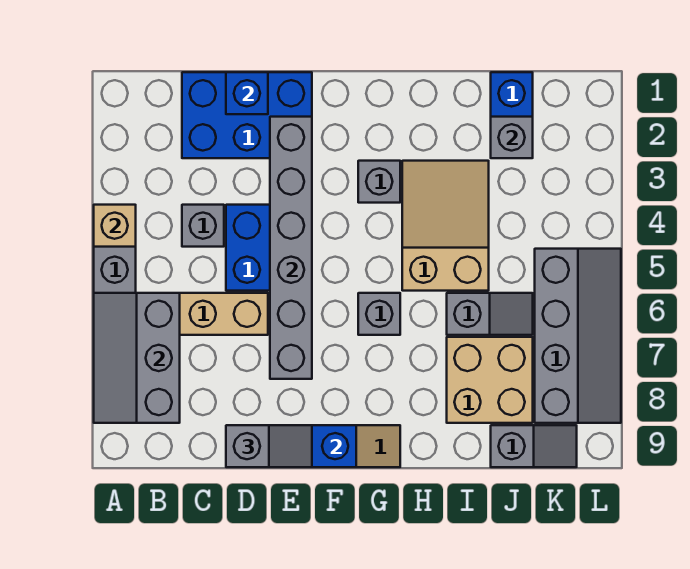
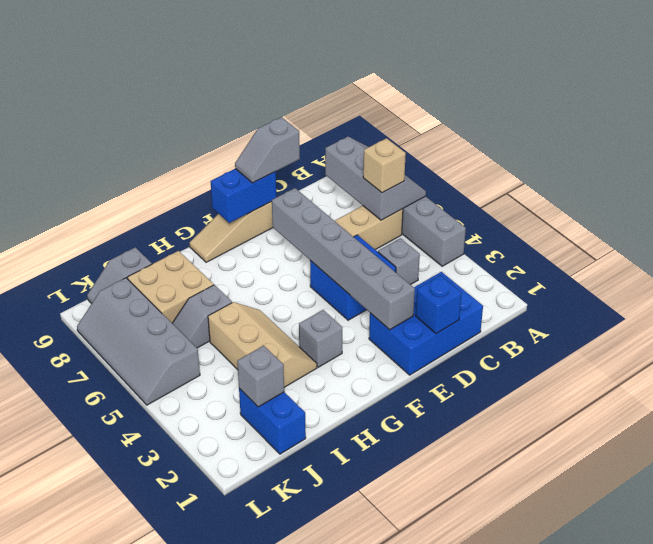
tan 1x1 brick [94,205,136,247] -> tan 1x1 brick moved to [363,138,406,193]
grey 1x1 brick [358,293,400,335] -> none
tan 2x3 slope [402,161,489,291] -> tan 2x3 slope turned to [208,302,317,387]

